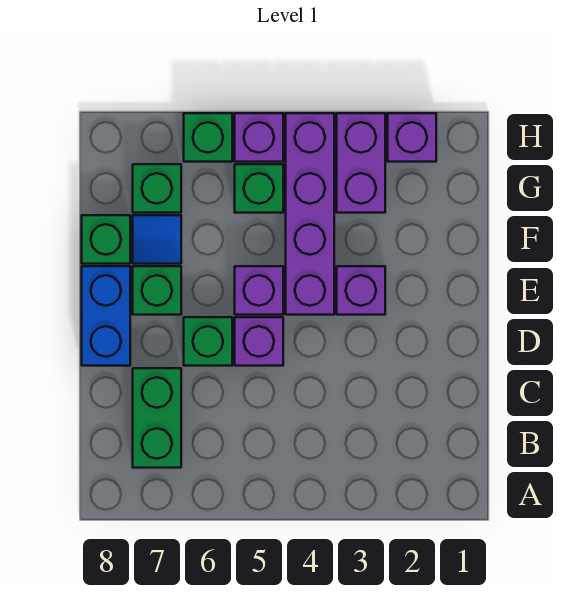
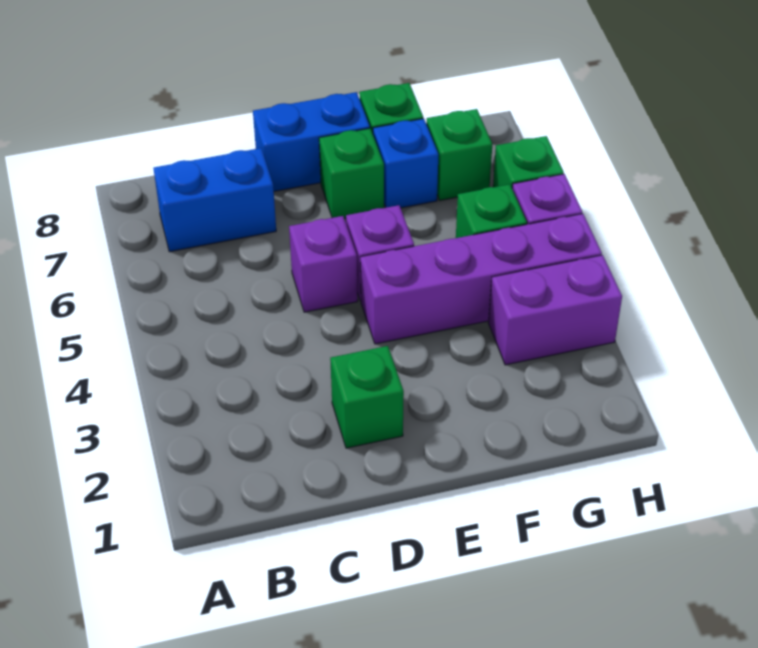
green 1x2 brick [133,368,181,468] -> blue 1x2 brick [153,148,276,252]
green 1x1 brick [184,317,232,366] -> green 1x1 brick moved to [330,346,404,448]
purple 1x1 brick [337,266,385,315] -> none
blue 1x1 tile [133,215,181,264] -> blue 1x1 brick [373,119,439,208]
purple 1x1 brick [388,113,436,162] -> none

